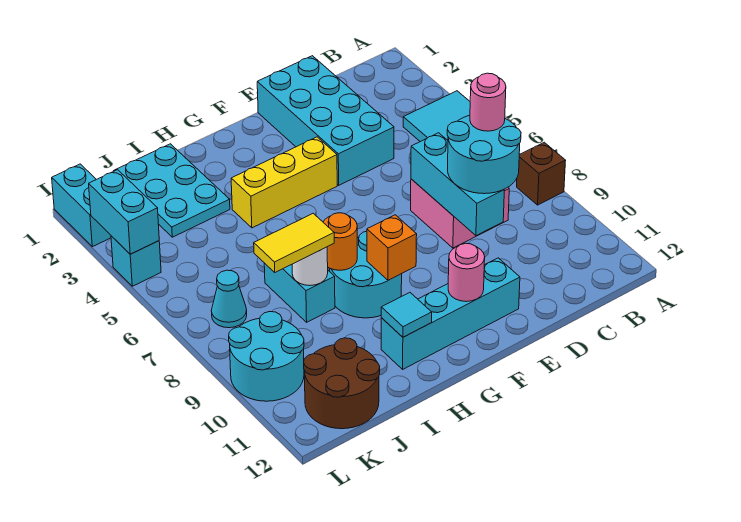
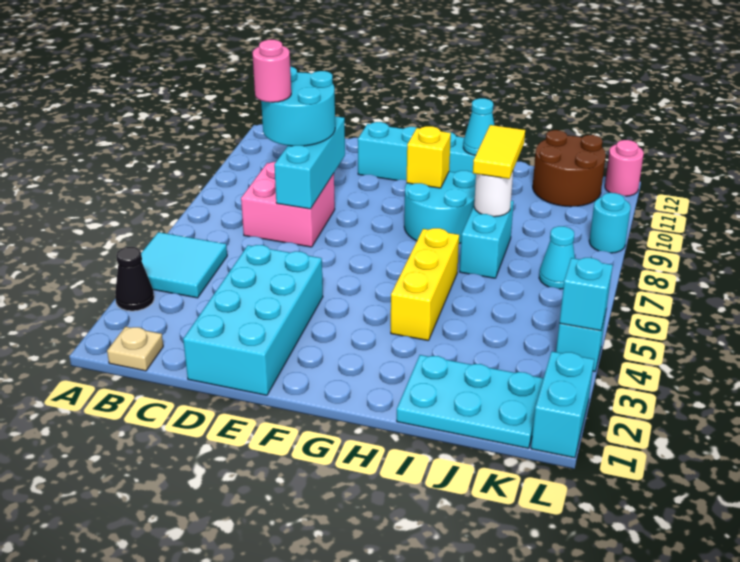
none -> black 1x1 cone [115,247,154,311]
brown 1x1 brick [517,142,566,205] -> none
none -> tan 1x1 plate [107,327,163,371]
yellow 1x3 brick [231,137,337,228] -> yellow 1x3 brick turned to [391,228,459,341]
pink 1x1 round brick [448,243,485,302] -> pink 1x1 round brick moved to [605,140,644,196]
orange 1x1 brick [367,215,417,280] -> yellow 1x1 brick [407,126,451,188]
orange 1x1 round brick [323,213,357,270] -> none
cyan 1x1 tile [381,293,432,337] -> cyan 1x1 cone [463,98,494,155]
cyan 2x3 plate [114,144,230,237] -> cyan 2x3 plate turned to [397,355,544,448]
yellow 1x2 tile [254,213,334,272] -> yellow 1x2 tile turned to [473,125,525,179]
cyan 2x2 round brick [229,312,304,401] -> cyan 1x1 round brick [589,193,631,253]
cyan 1x2 brick [89,170,159,254] -> cyan 1x1 brick [559,258,613,331]

